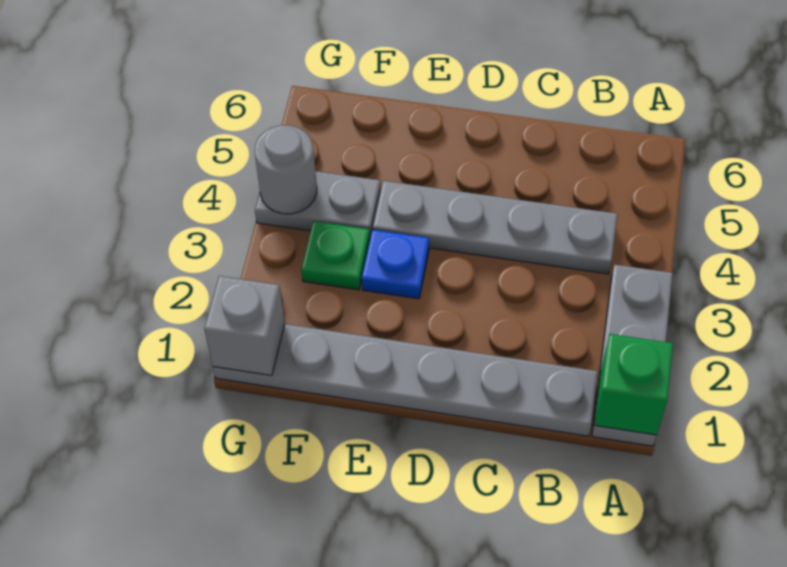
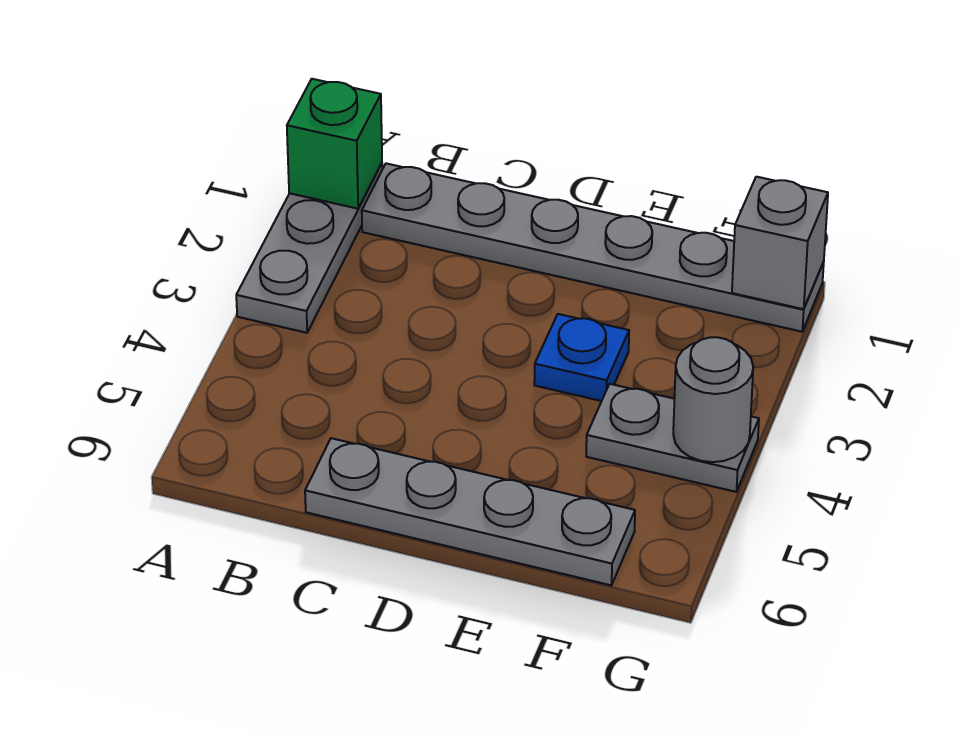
grey 1x4 plate [373,181,617,274] -> grey 1x4 plate moved to [305,438,635,585]
green 1x1 plate [301,221,370,290] -> none

